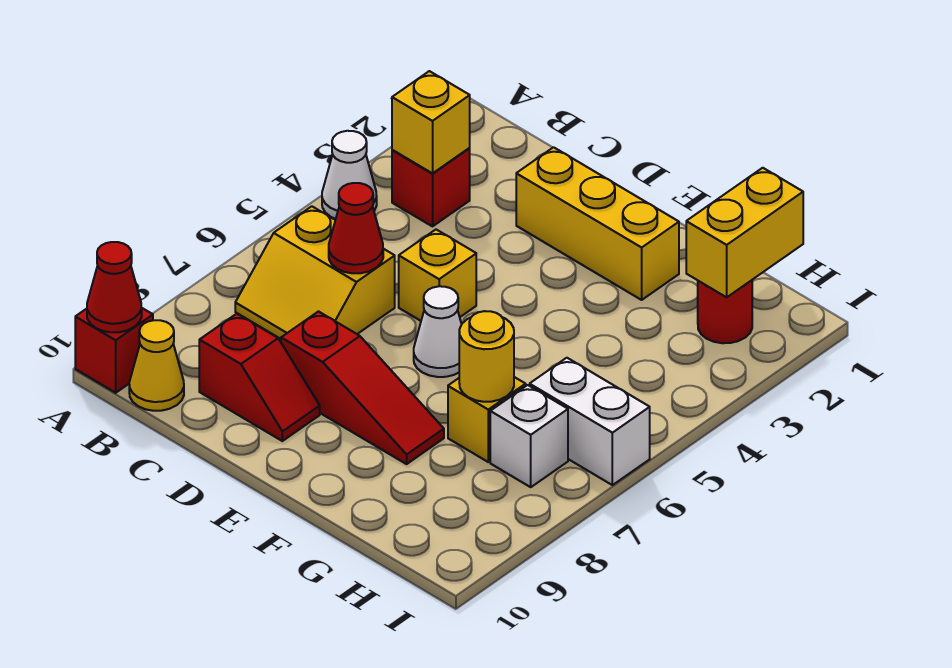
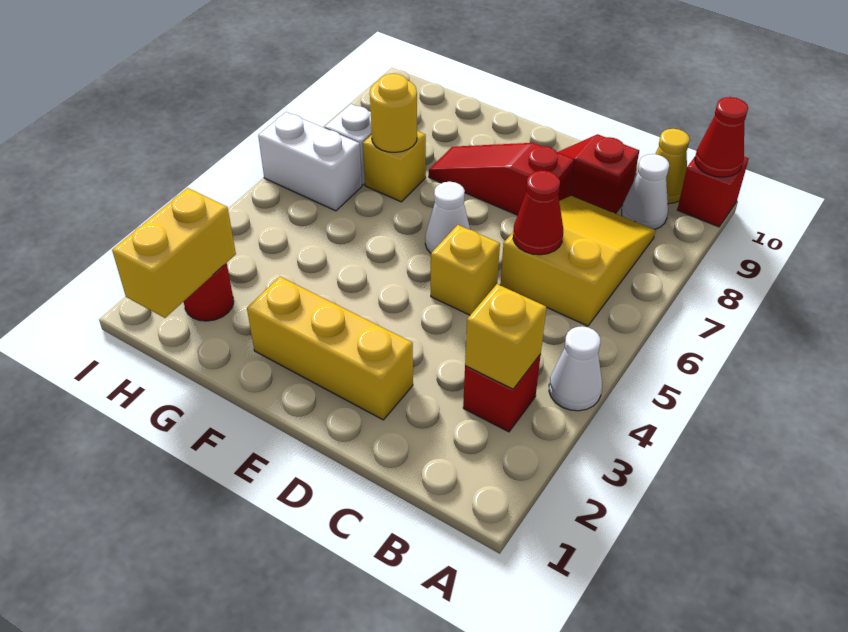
yellow 2x2 slope [235,206,395,339] -> yellow 2x3 slope [500,196,656,326]
none -> white 1x1 cone [622,154,669,230]

